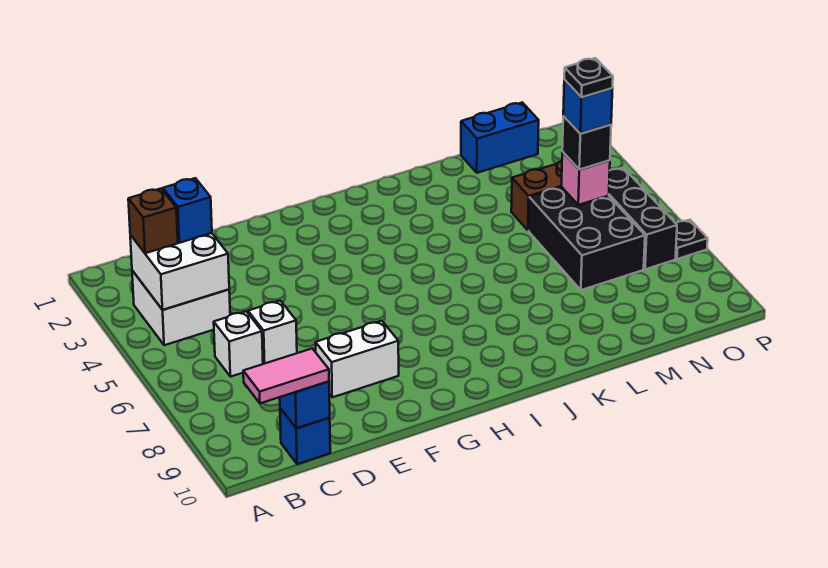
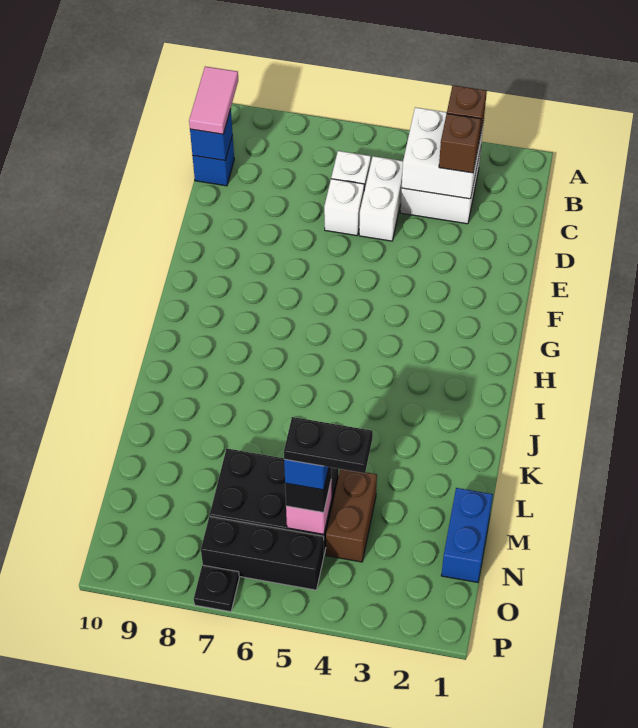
blue 1x1 brick [163,178,212,243] -> brown 1x1 brick [439,114,481,173]
white 1x2 brick [315,321,399,397] -> white 1x2 brick moved to [359,156,403,241]
black 1x1 plate [564,58,613,97] -> black 1x2 plate [284,417,373,473]

